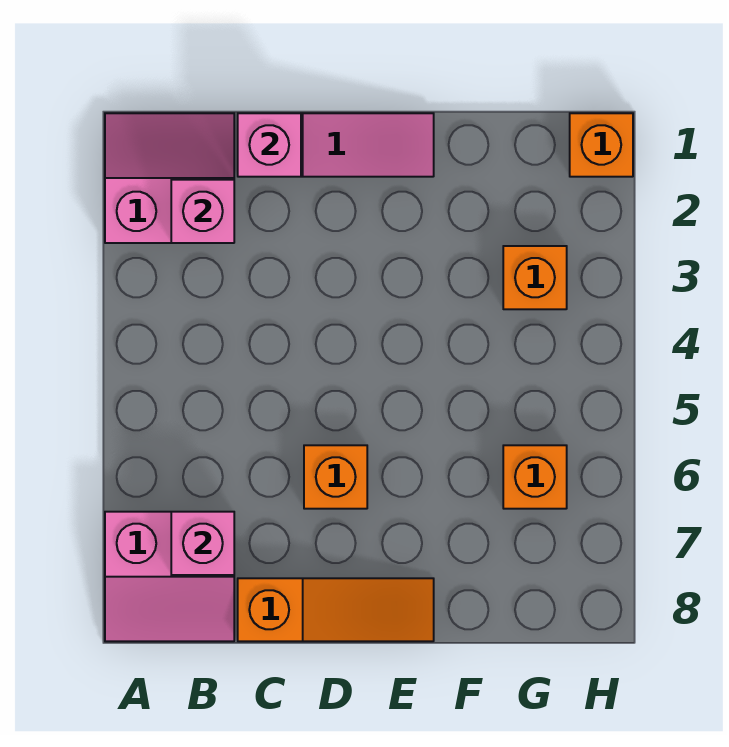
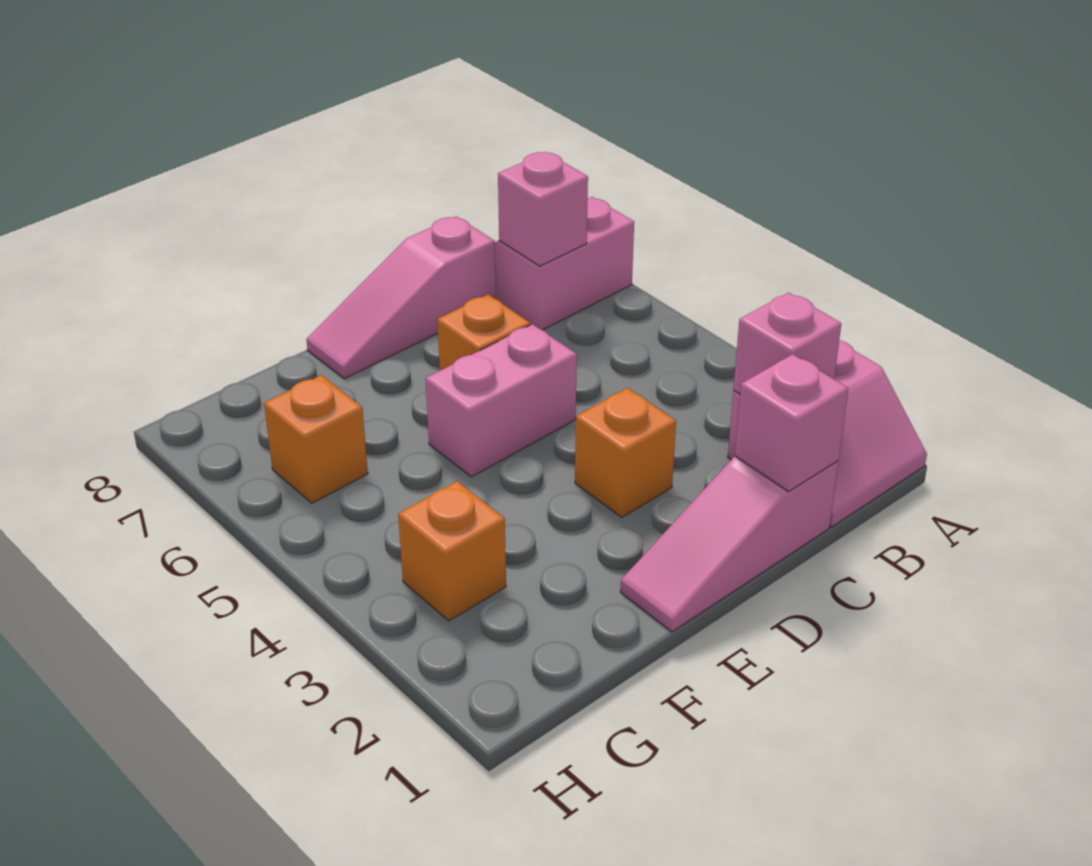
orange 1x3 slope [238,578,434,641] -> pink 1x3 slope [306,216,496,379]
none -> pink 1x2 brick [426,324,577,477]
orange 1x1 brick [570,113,633,177] -> orange 1x1 brick moved to [575,388,676,517]

